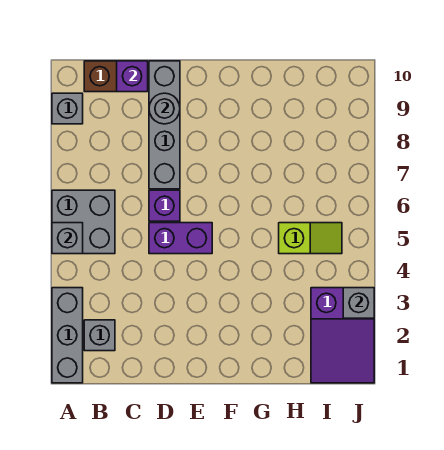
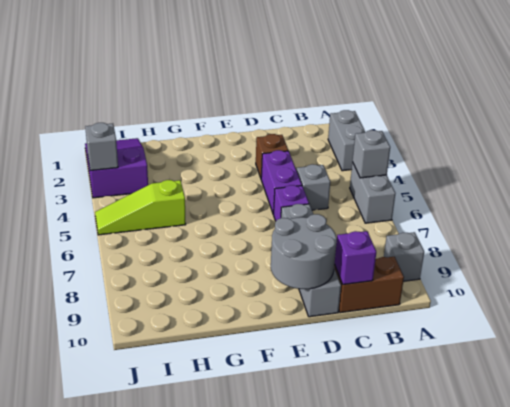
grey 1x3 brick [52,288,83,383] -> grey 1x2 brick [328,110,366,171]
grey 2x2 brick [52,190,115,254] -> grey 1x2 brick [350,162,395,223]
grey 1x1 brick [84,320,115,351] -> grey 1x1 brick moved to [297,164,330,210]
none -> brown 1x1 brick [256,134,288,178]
purple 1x2 brick [149,223,212,254] -> purple 1x2 brick turned to [261,150,302,214]
grey 1x1 round brick [149,93,180,124] -> grey 2x2 round brick [271,214,337,289]
lime 1x2 slope [279,223,342,254] -> lime 1x3 slope [95,180,186,235]

